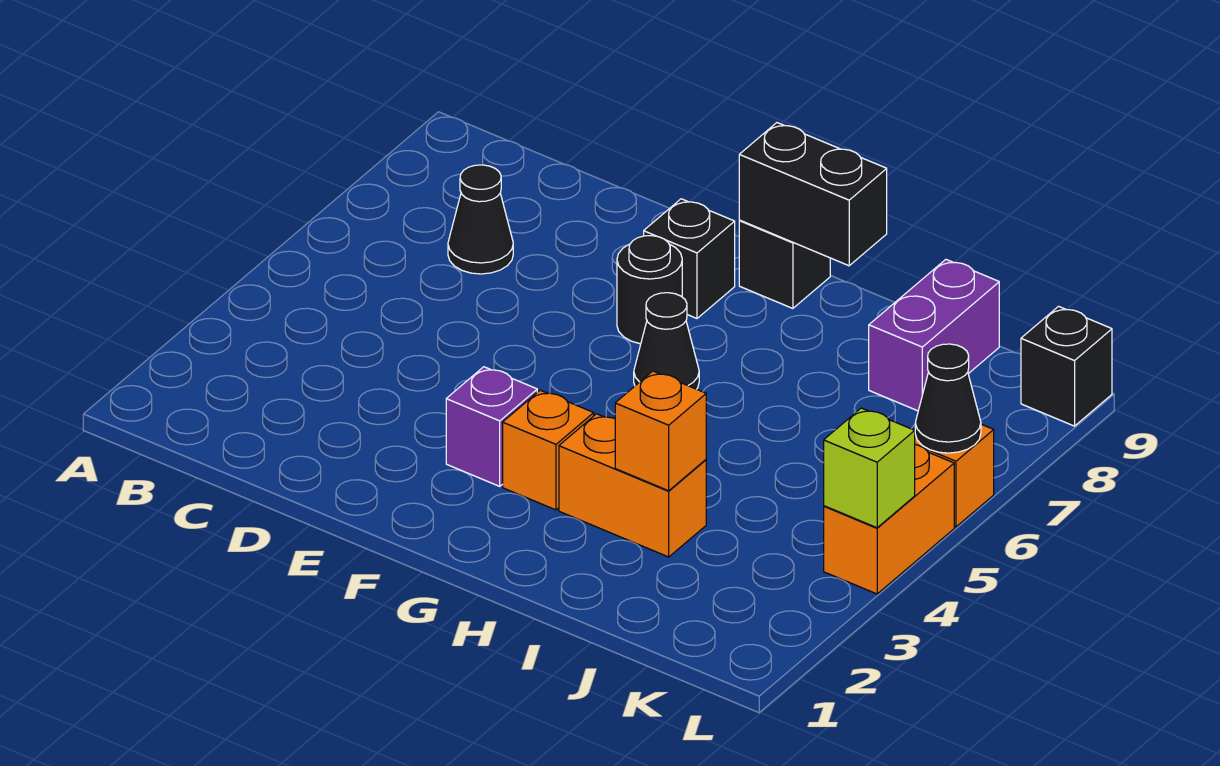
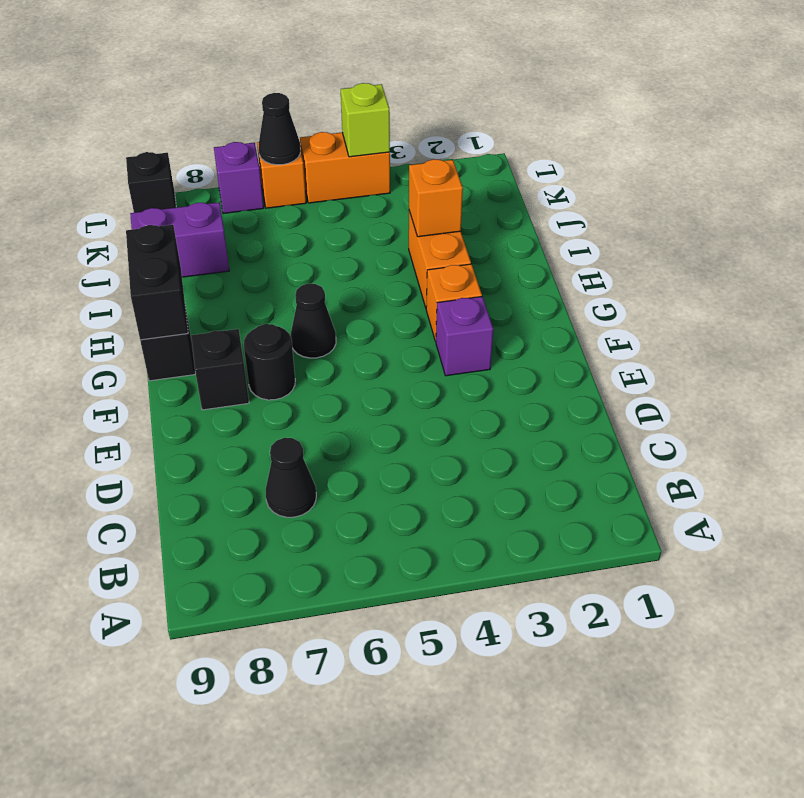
none -> purple 1x1 brick [214,142,264,213]

